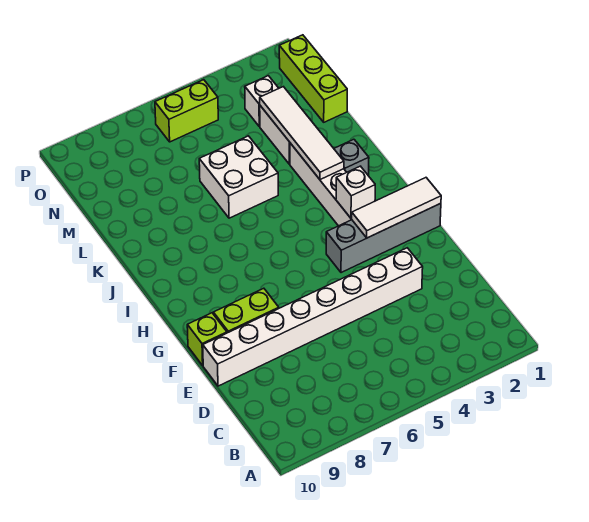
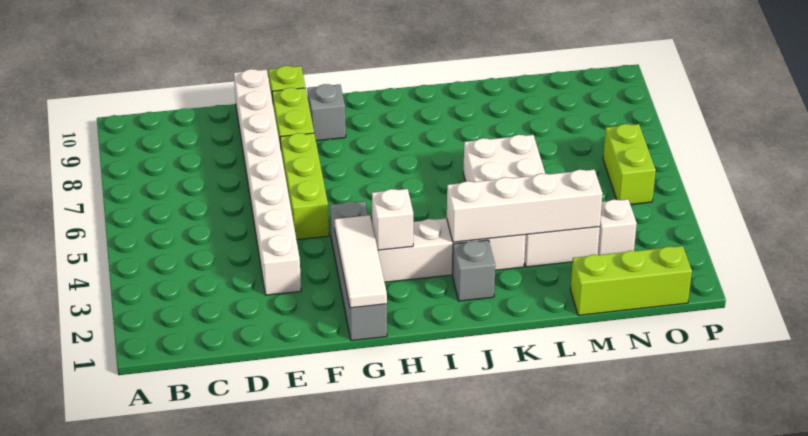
none -> lime 1x3 brick [280,133,329,240]
none -> grey 1x1 brick [307,84,346,141]
white 1x4 tile [260,87,344,180] -> white 1x4 brick [447,170,603,242]

